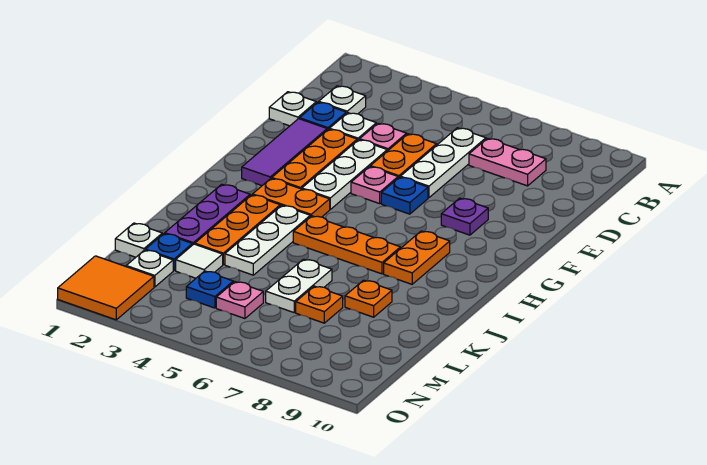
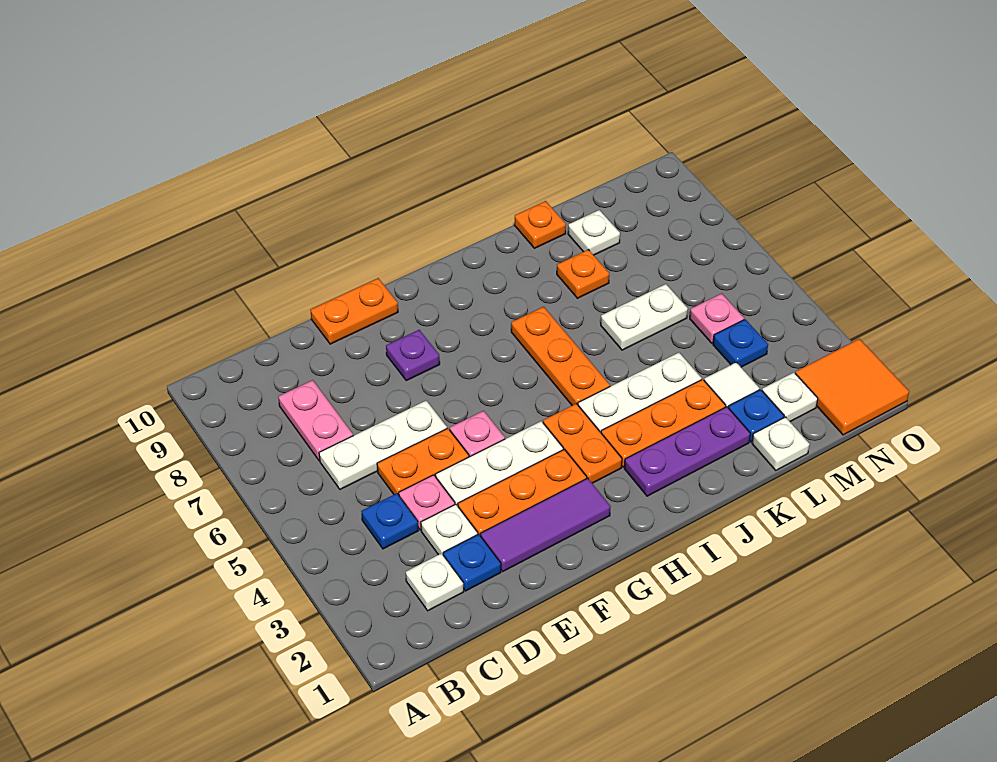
white 1x1 plate [269,92,316,126] -> white 1x1 plate moved to [568,210,620,255]
blue 1x1 plate [381,177,428,214] -> blue 1x1 plate moved to [361,493,418,549]
orange 1x2 plate [384,231,450,284] -> orange 1x2 plate moved to [310,278,398,344]
orange 1x1 plate [296,286,343,323] -> orange 1x1 plate moved to [514,201,566,248]

